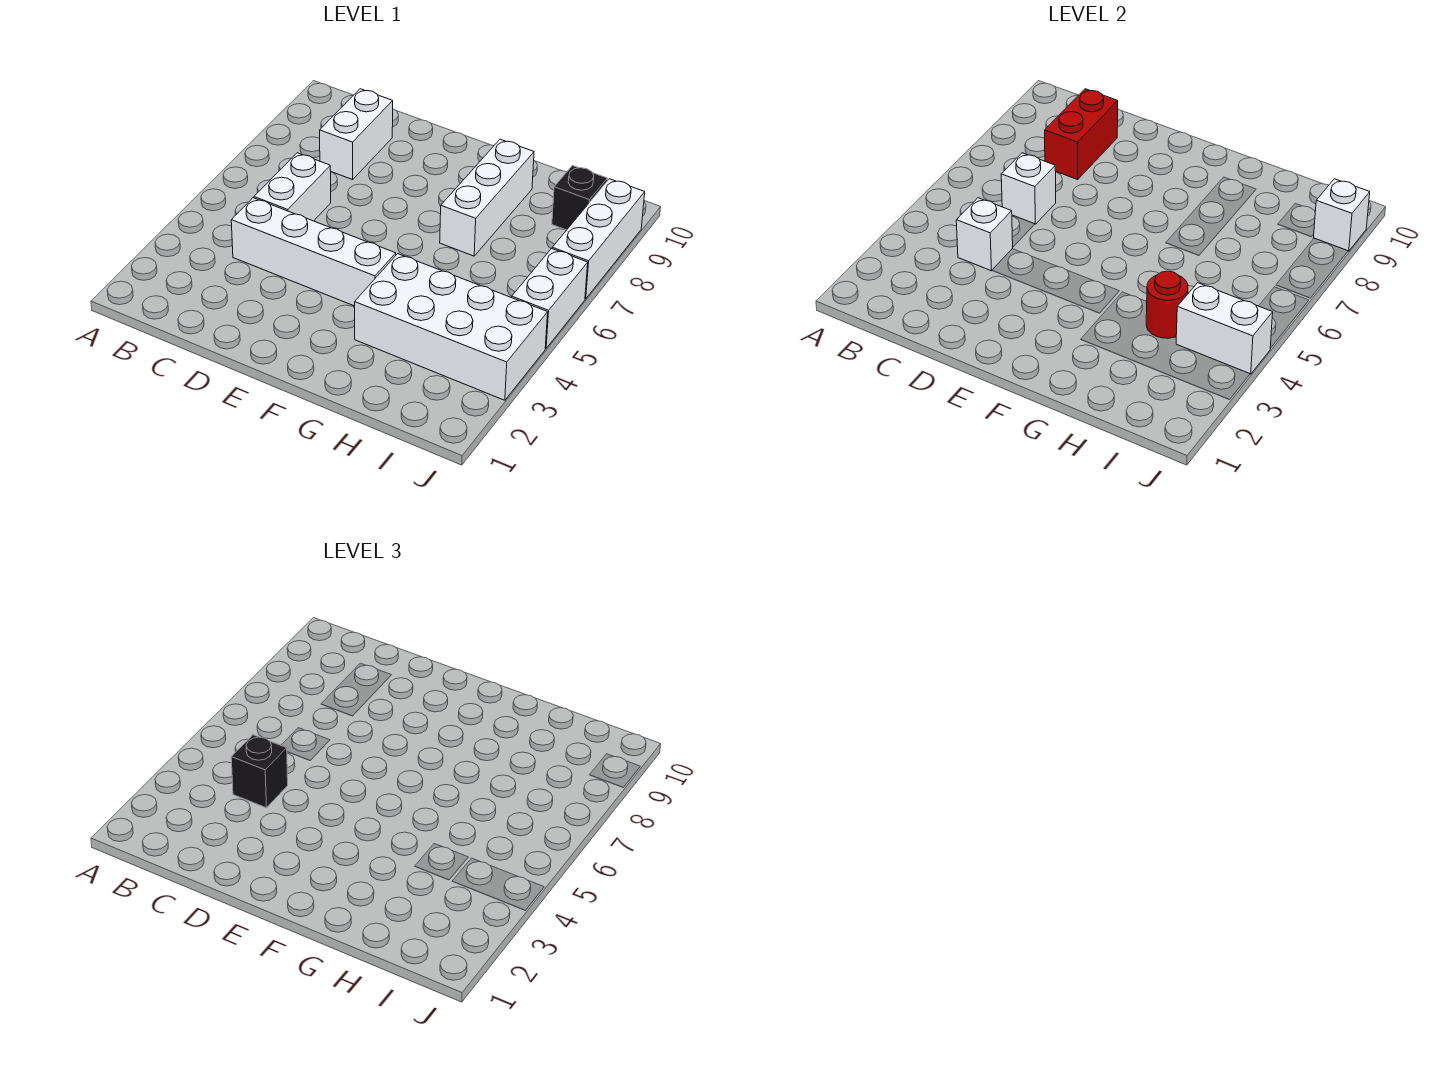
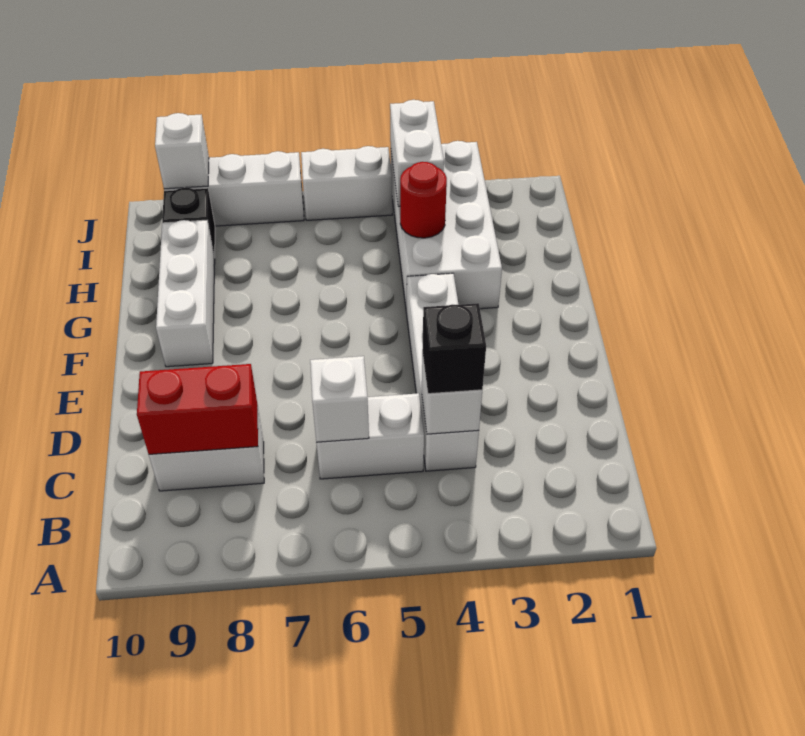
white 1x3 brick [440,139,534,256] -> white 1x3 brick turned to [156,220,215,367]

